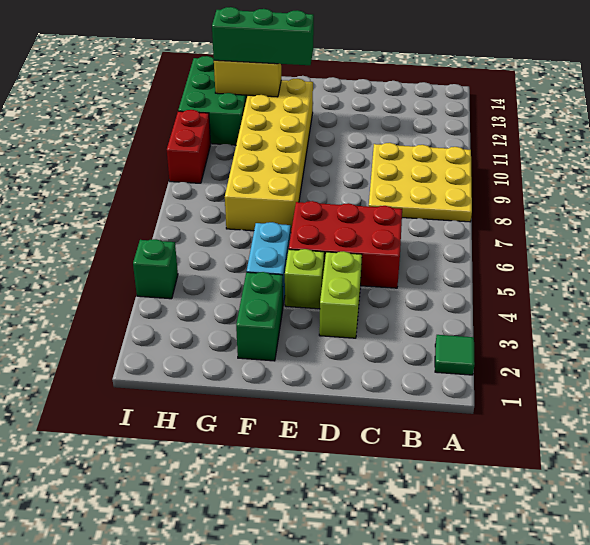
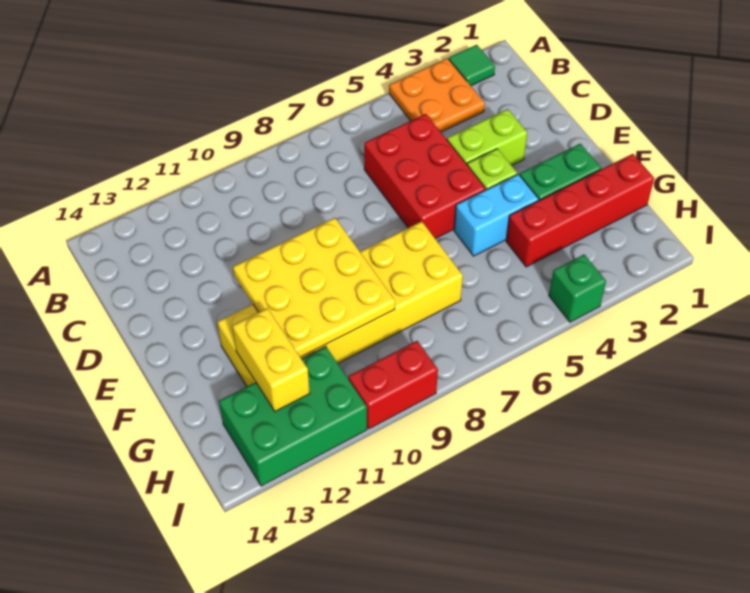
none -> orange 2x2 plate [389,58,485,132]
yellow 3x3 plate [369,143,472,222] -> yellow 3x3 plate moved to [233,218,395,357]
green 1x3 brick [212,7,314,65] -> none
none -> red 1x4 brick [506,154,654,267]

